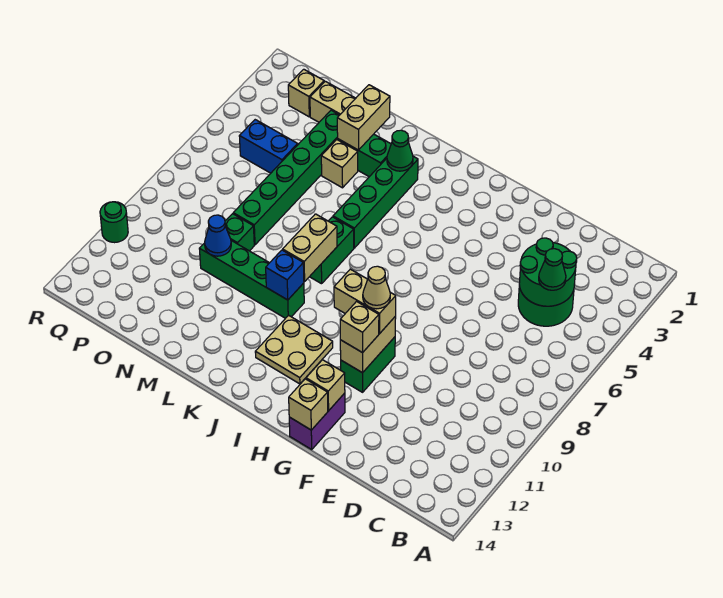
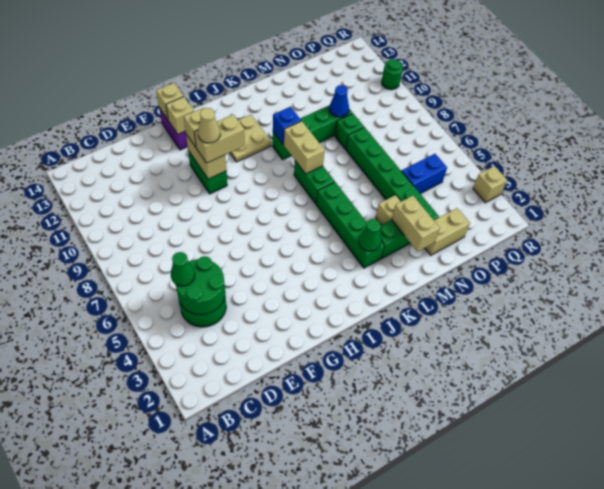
tan 1x1 brick [288,69,324,117] -> tan 1x1 brick moved to [473,166,507,203]

